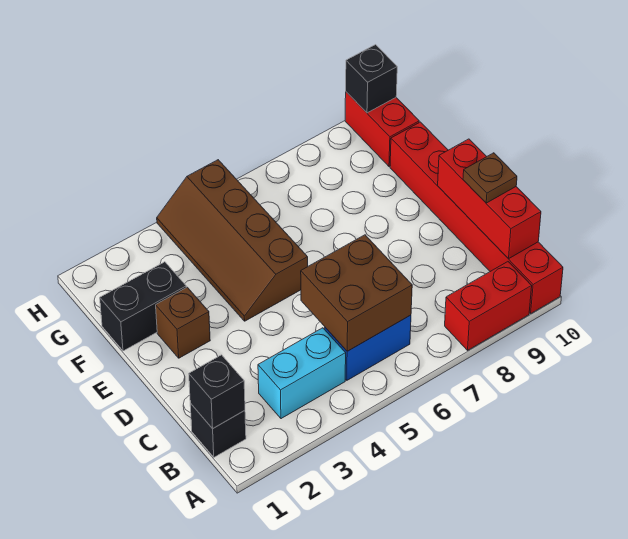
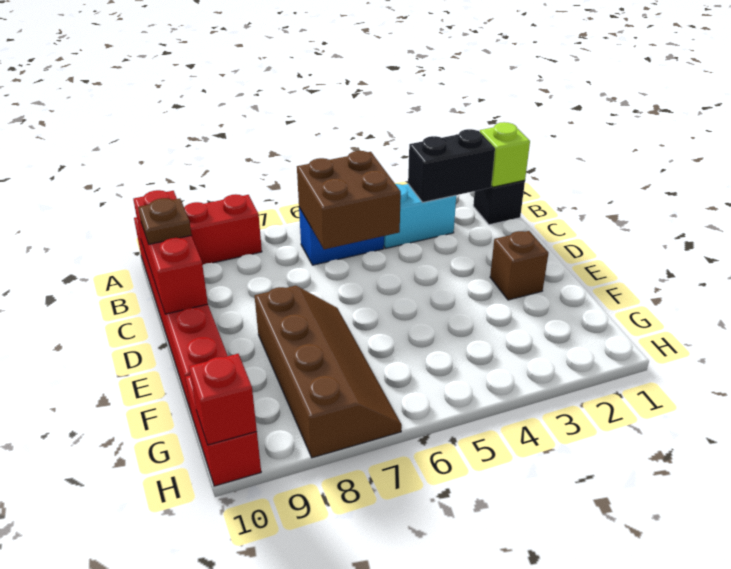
black 1x1 brick [189,355,245,429] -> lime 1x1 brick [480,122,530,187]
brown 2x4 slope [157,160,308,321] -> brown 2x4 slope moved to [255,286,402,458]
black 1x2 brick [100,262,186,351] -> black 1x2 brick moved to [408,129,495,202]
black 1x1 brick [346,45,397,113] -> red 1x1 brick [189,354,257,445]

